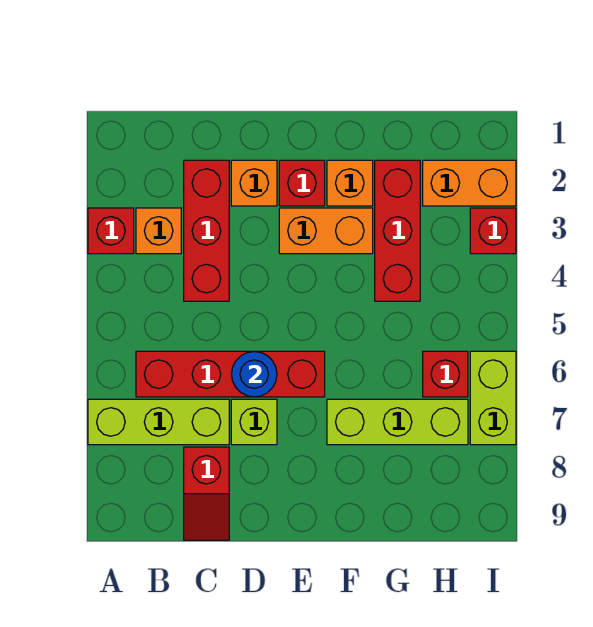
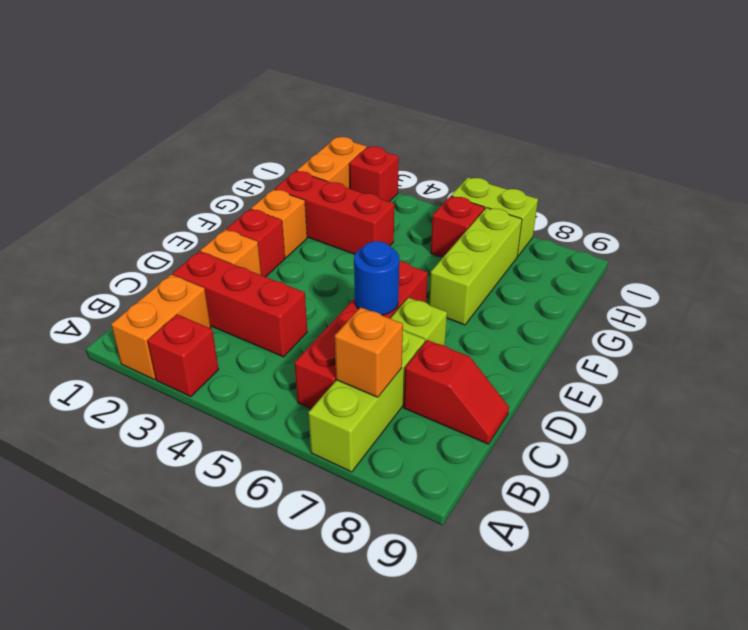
orange 1x1 brick [136,208,181,254] -> orange 1x1 brick moved to [335,307,403,397]
orange 1x2 brick [279,208,373,254] -> orange 1x2 brick moved to [111,274,211,380]

